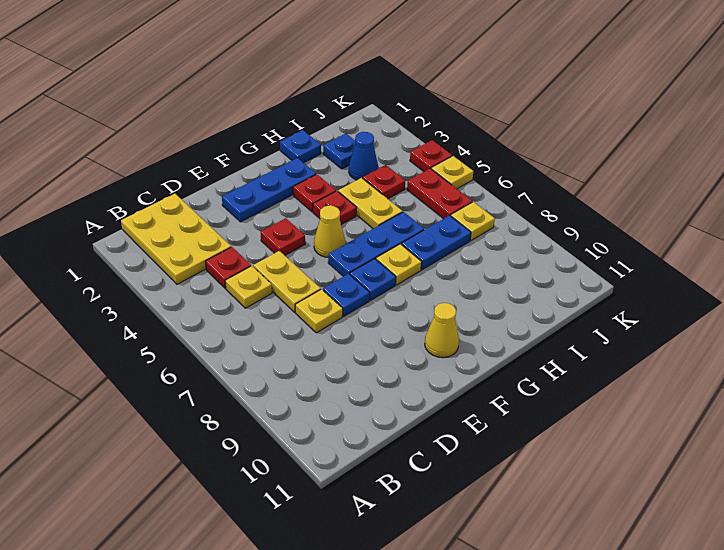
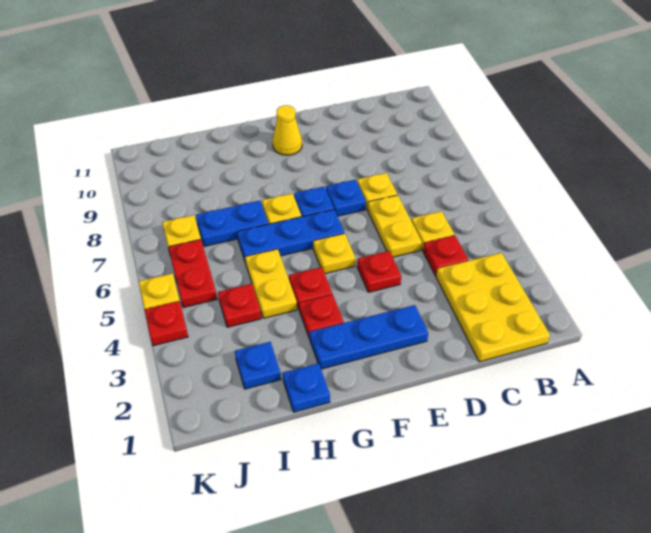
yellow 1x1 cone [314,206,346,257] -> yellow 1x1 plate [313,233,355,273]
blue 1x1 cone [349,132,378,180] -> none

